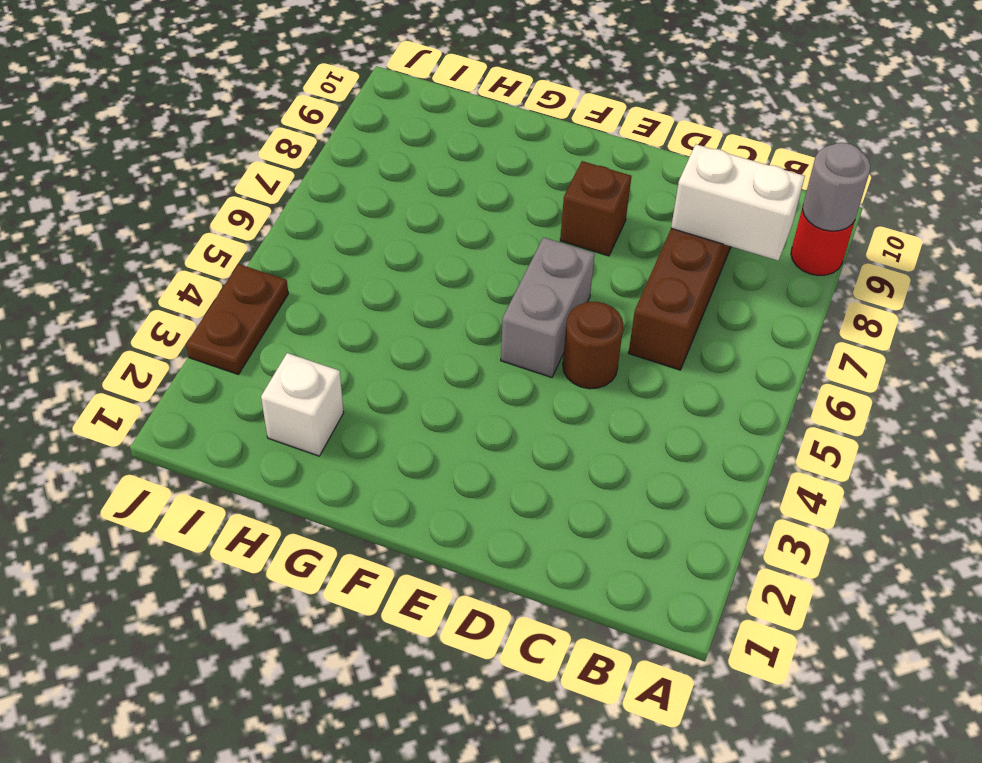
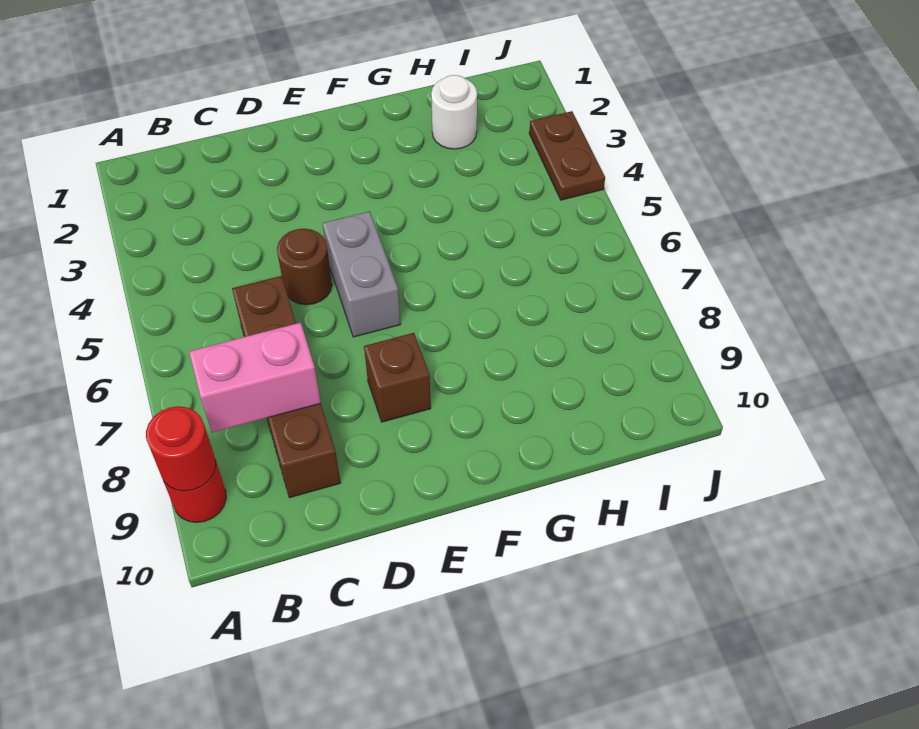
grey 1x1 round brick [802,143,870,231] -> red 1x1 round brick [146,406,216,491]
white 1x2 brick [671,144,805,260] -> pink 1x2 brick [189,323,321,433]
white 1x1 brick [261,353,344,456] -> white 1x1 round brick [431,75,477,149]

